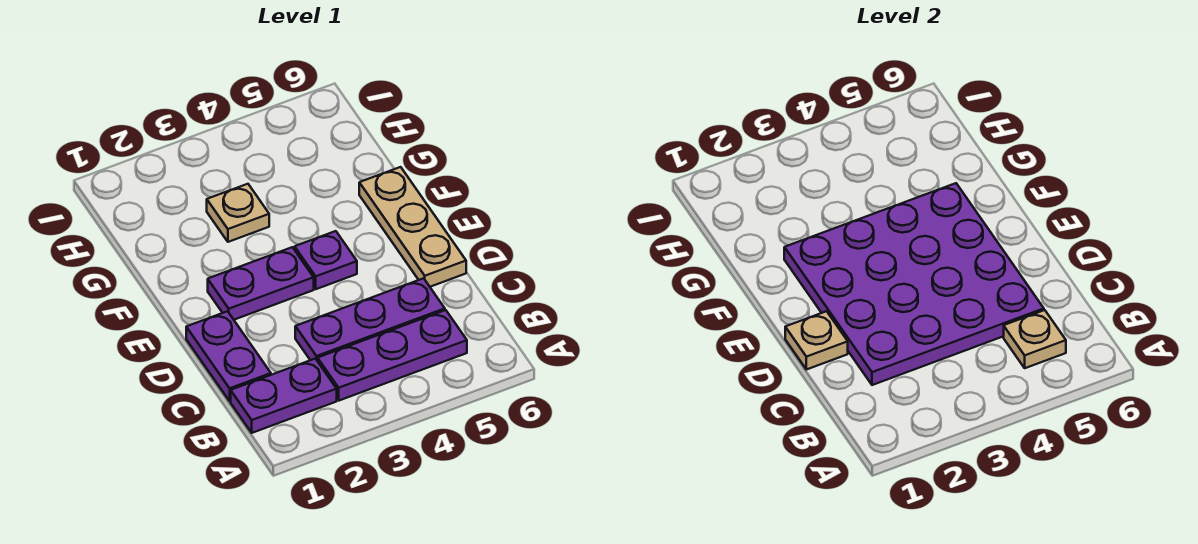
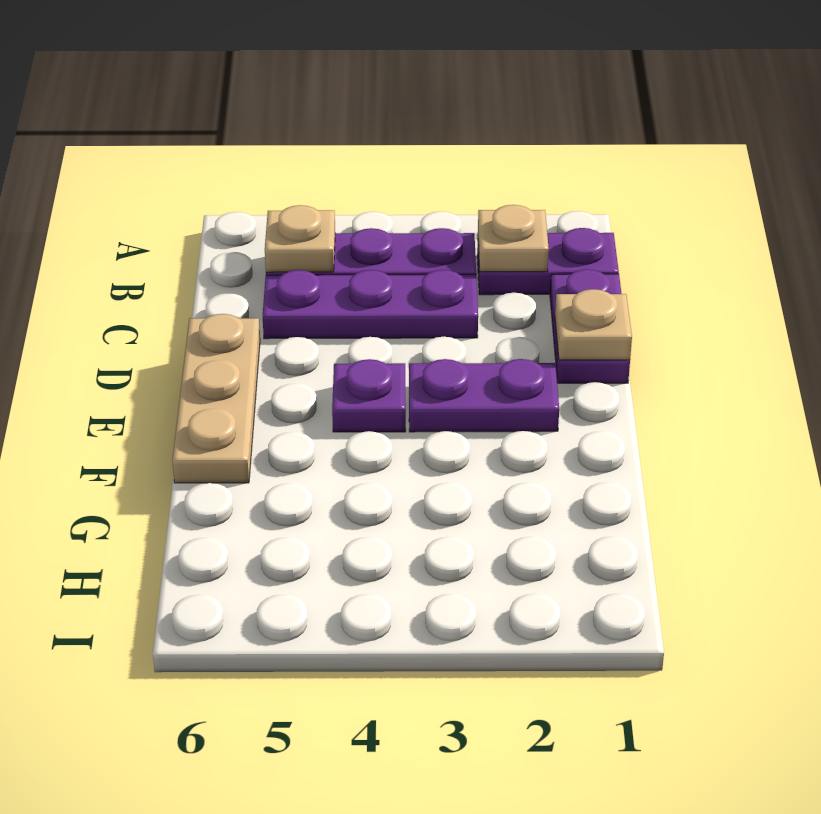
purple 4x4 plate [784,183,1044,385] -> none
tan 1x1 plate [207,184,269,242] -> tan 1x1 plate moved to [478,205,549,272]

